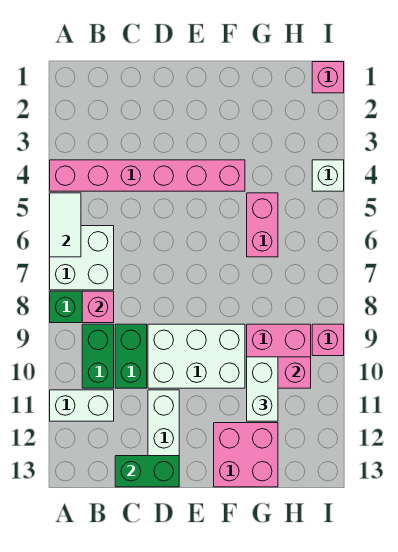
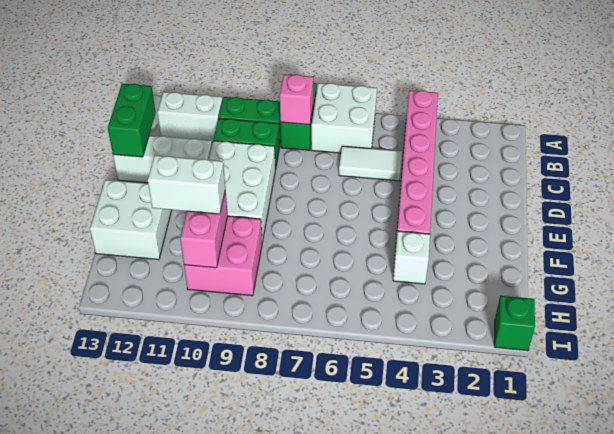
white 1x2 tile [50,193,81,257] -> white 1x2 tile moved to [339,146,402,181]
white 1x2 brick [50,390,114,421] -> white 1x2 brick turned to [157,92,222,142]
pink 2x2 brick [214,423,278,487] -> white 2x2 brick [90,180,172,260]
pink 1x2 brick [247,193,278,257] -> none
pink 1x1 brick [312,62,344,93] -> green 1x1 brick [494,296,535,351]
white 1x1 brick [312,160,344,191] -> white 1x1 brick moved to [393,231,430,284]
pink 1x1 brick [312,324,344,356] -> none

